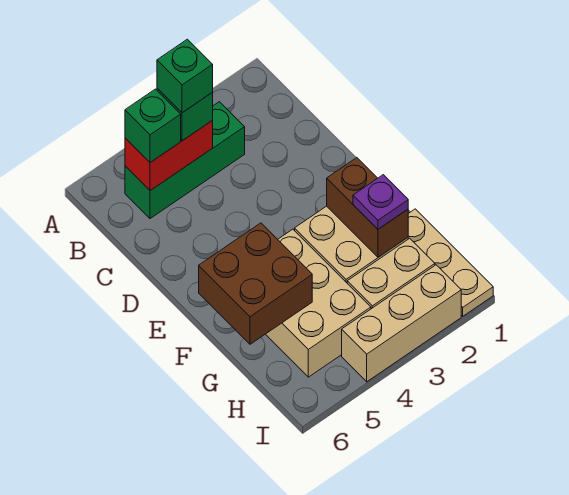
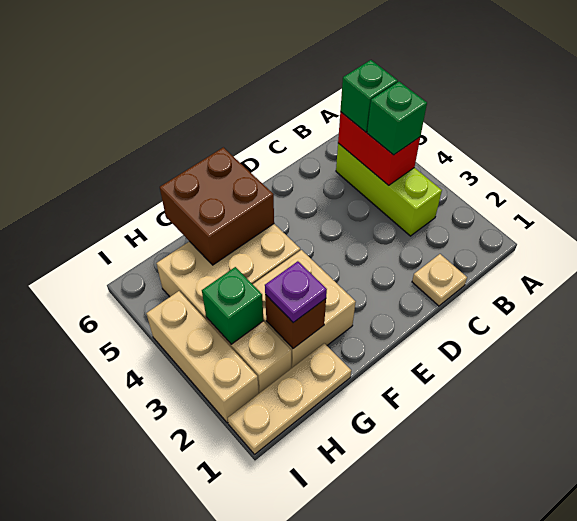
green 1x3 brick [125,102,245,219] -> lime 1x3 brick [336,143,442,236]
green 1x1 brick [157,39,213,113] -> green 1x1 brick moved to [202,267,263,344]
none -> tan 1x1 plate [412,254,467,306]
brown 1x2 brick [327,158,408,257] -> brown 1x1 brick [265,295,326,349]

